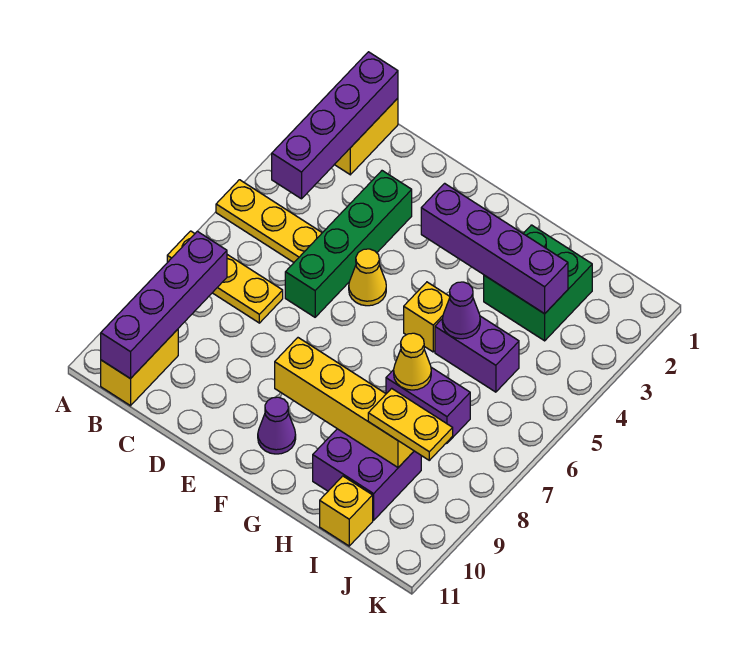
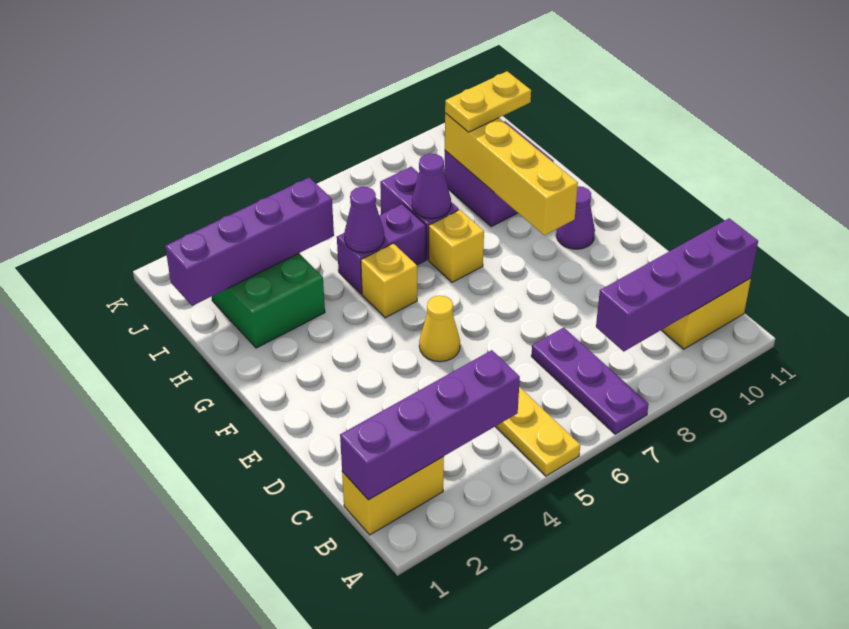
yellow 1x3 plate [167,231,283,323] -> purple 1x3 plate [531,328,649,434]
green 1x4 brick [285,171,412,317] -> none
purple 1x4 brick [421,183,568,314] -> purple 1x4 brick turned to [165,178,334,306]
purple 1x2 brick [435,316,519,392] -> purple 1x2 brick turned to [337,204,426,294]
yellow 1x1 cone [394,333,431,390] -> purple 1x1 cone [412,154,451,219]
yellow 1x2 plate [368,388,453,460] -> yellow 1x2 plate turned to [445,71,531,132]
yellow 1x1 brick [320,476,373,546] -> yellow 1x1 brick moved to [429,210,484,282]

